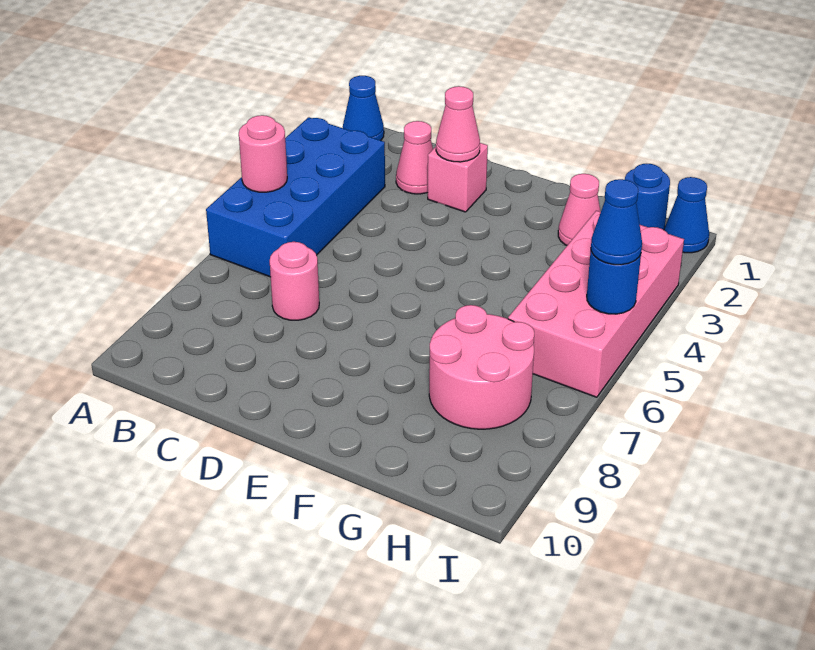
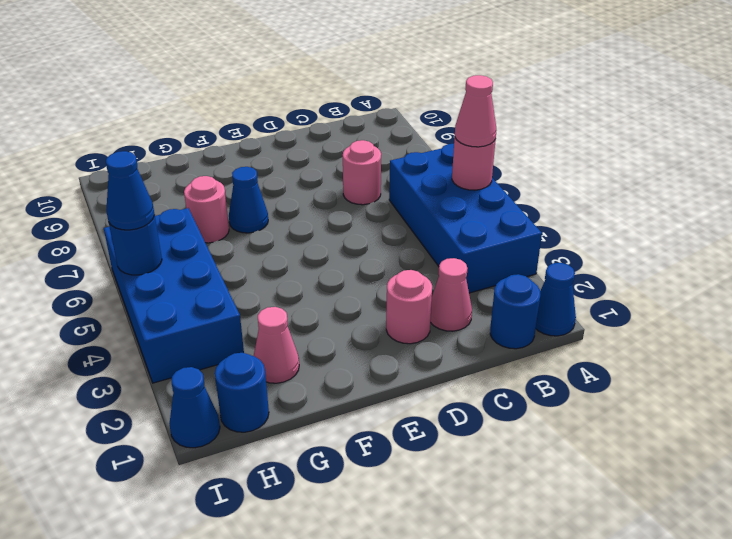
none -> blue 1x1 round brick [490,274,540,349]
pink 1x1 brick [428,143,488,212] -> pink 1x1 round brick [386,270,432,344]
pink 1x1 cone [436,86,480,162] -> pink 1x1 cone moved to [455,75,497,147]
none -> blue 1x1 cone [229,167,268,233]
pink 2x2 round brick [429,305,534,429] -> pink 1x1 round brick [184,176,229,243]
pink 2x4 brick [508,211,684,397] -> blue 2x4 brick [104,208,244,383]

